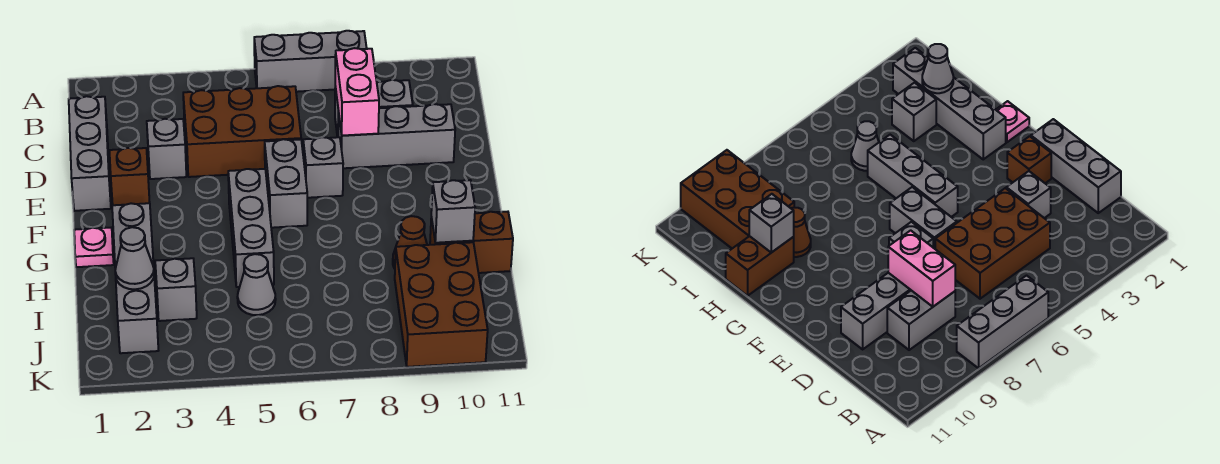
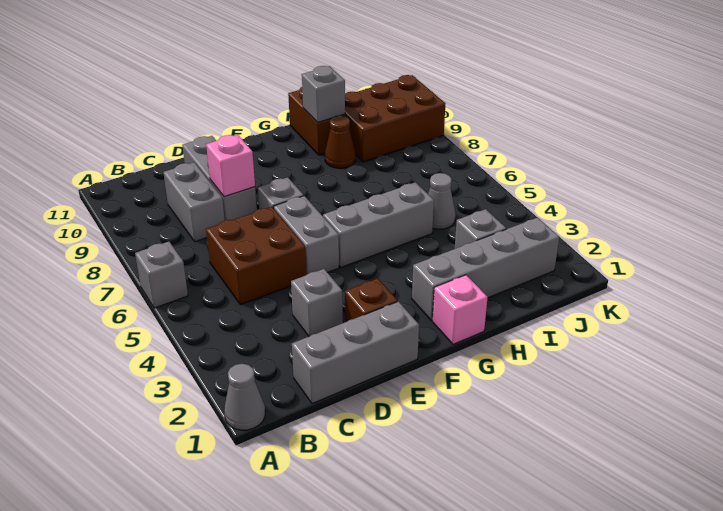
grey 1x3 brick [254,31,367,92] -> grey 1x1 brick [135,242,188,308]
brown 2x3 brick [183,86,301,177] -> brown 2x2 brick [206,207,306,305]
pink 1x2 brick [335,48,379,136] -> pink 1x1 brick [206,135,255,197]
grey 1x2 brick [265,139,307,228] -> grey 1x2 brick turned to [274,196,339,275]
pink 1x1 plate [74,228,114,267] -> pink 1x1 brick [432,275,488,344]
grey 1x1 cone [115,227,154,289] -> grey 1x1 cone moved to [224,364,265,430]

